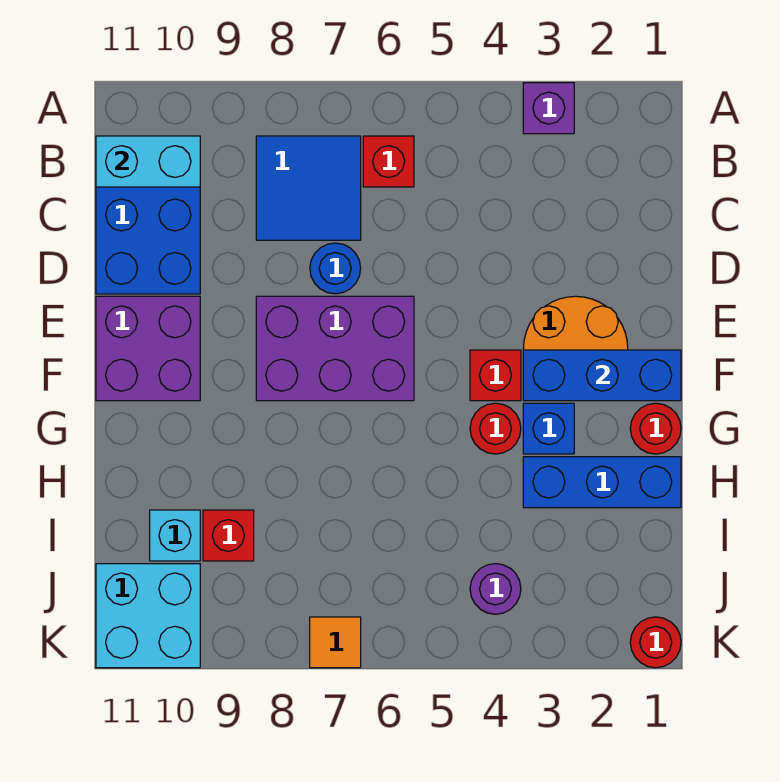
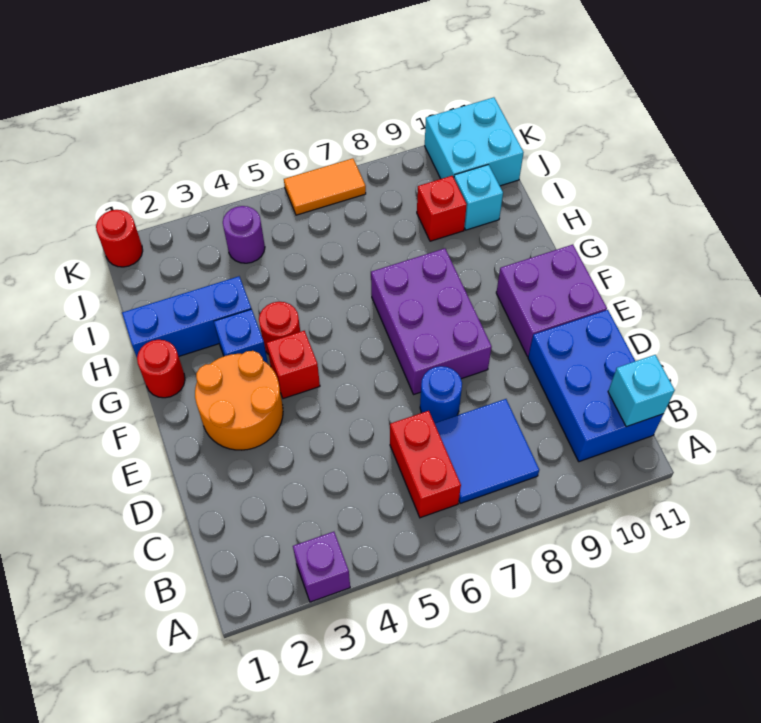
red 1x1 brick [363,136,414,187] -> red 1x2 brick [390,411,461,518]
cyan 1x2 brick [96,136,200,187] -> cyan 1x1 brick [608,355,675,427]
purple 2x3 brick [256,296,414,401] -> purple 2x3 brick turned to [371,248,492,394]
blue 1x3 brick [523,350,681,401] -> none
orange 1x1 tile [310,617,361,668] -> orange 1x2 tile [284,158,366,215]

